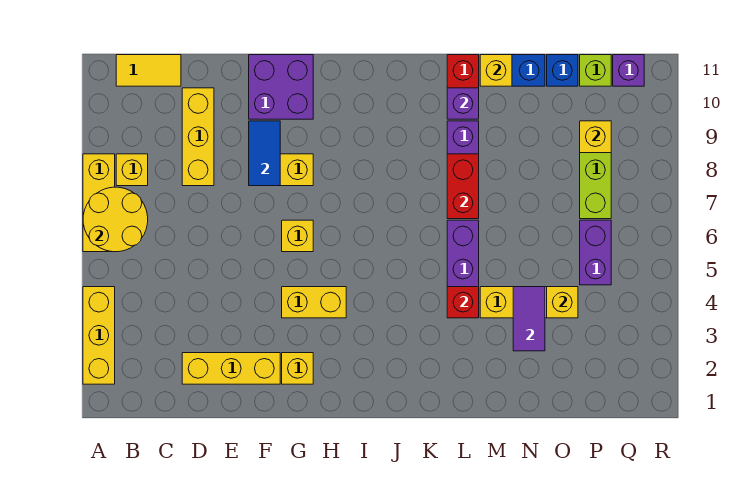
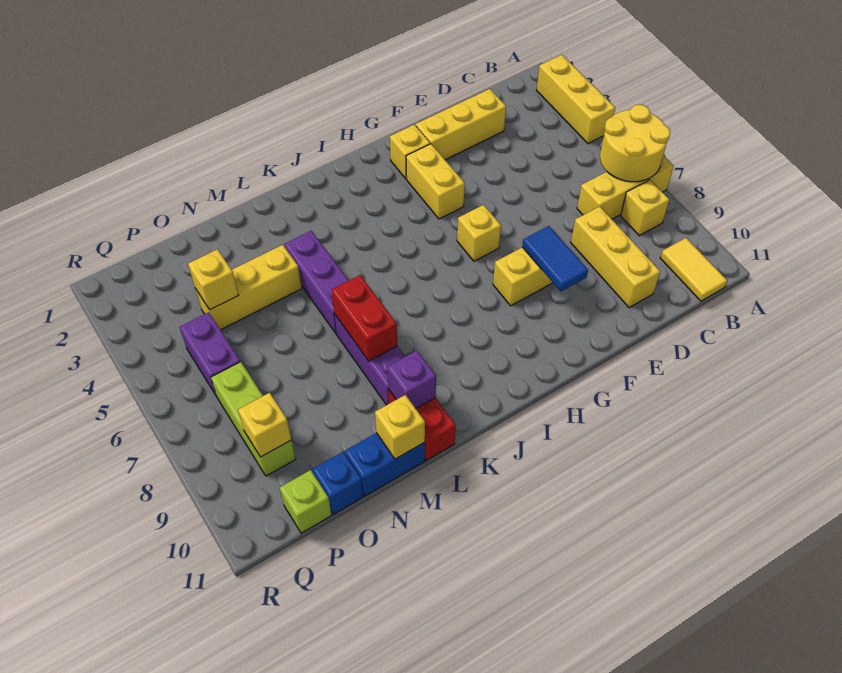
yellow 1x3 brick [83,154,115,252] -> yellow 1x3 brick turned to [577,155,674,219]
yellow 1x2 tile [116,55,181,86] -> yellow 1x2 tile turned to [660,238,727,301]
purple 2x2 brick [249,55,313,119] -> none
yellow 1x2 brick [282,287,346,318] -> yellow 1x2 brick turned to [406,144,465,219]
red 1x1 brick [447,287,479,318] -> none
purple 1x2 tile [513,287,545,351] -> none
purple 1x1 brick [613,55,644,86] -> none

